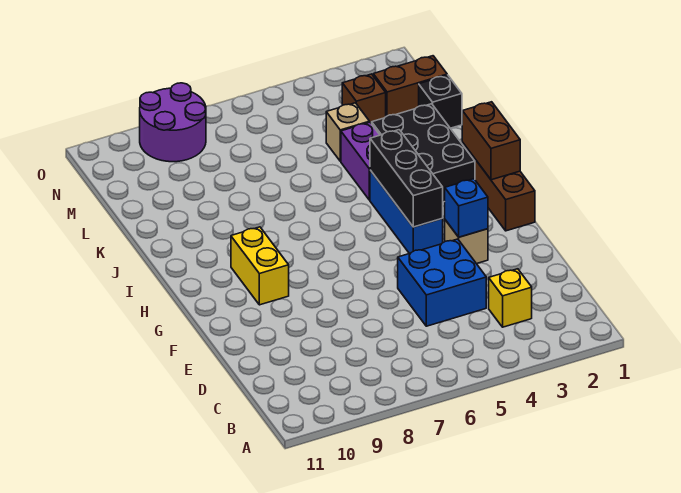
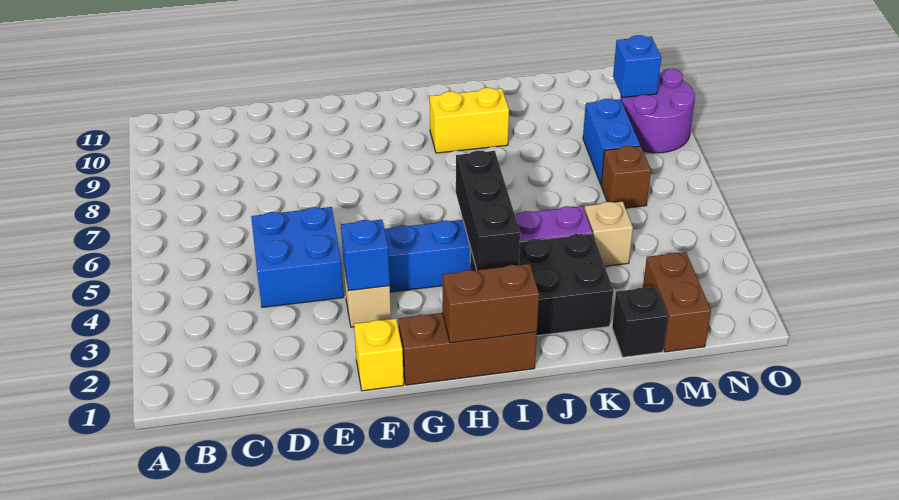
yellow 1x1 brick [489,269,532,327] -> yellow 1x1 brick moved to [354,319,404,391]
black 1x3 brick [370,130,443,227] -> black 1x3 brick turned to [456,151,520,270]
yellow 1x2 brick [231,227,289,305] -> yellow 1x2 brick moved to [430,88,509,153]
brown 1x1 brick [342,74,386,124] -> brown 1x1 brick moved to [601,146,651,208]
none -> blue 1x2 brick [583,99,640,184]
none -> blue 1x1 brick [613,35,661,98]

